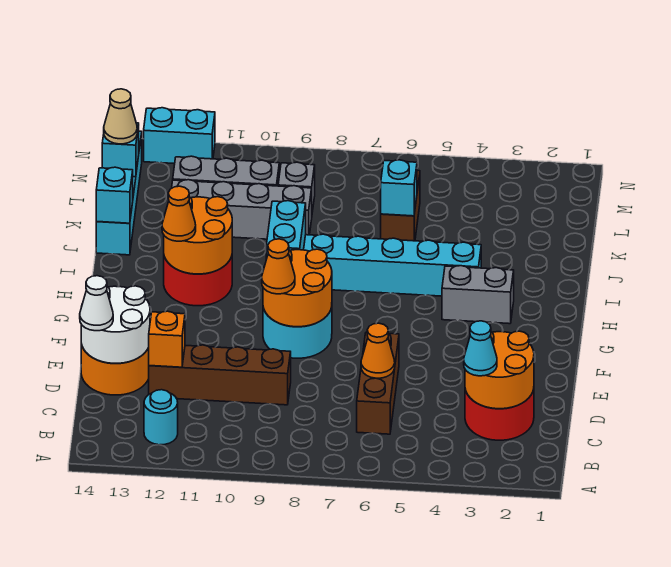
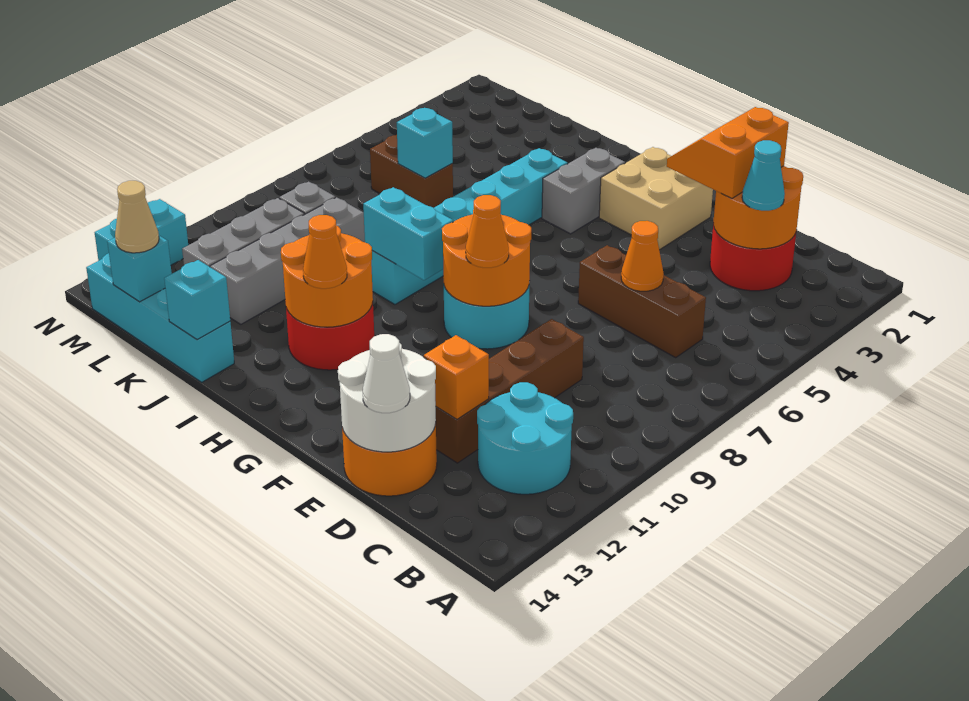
cyan 1x1 round brick [144,390,178,445] -> cyan 2x2 round brick [477,382,573,494]
none -> orange 2x2 slope [667,107,789,199]
none -> tan 2x2 brick [599,147,713,250]

